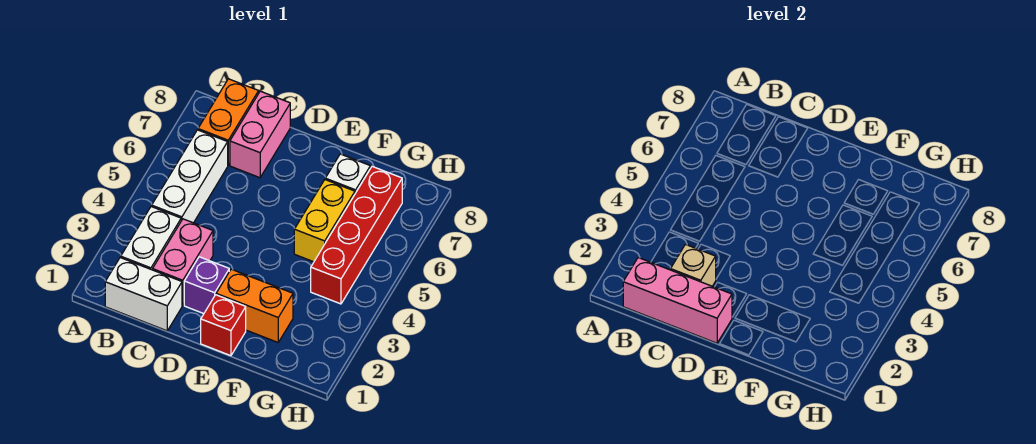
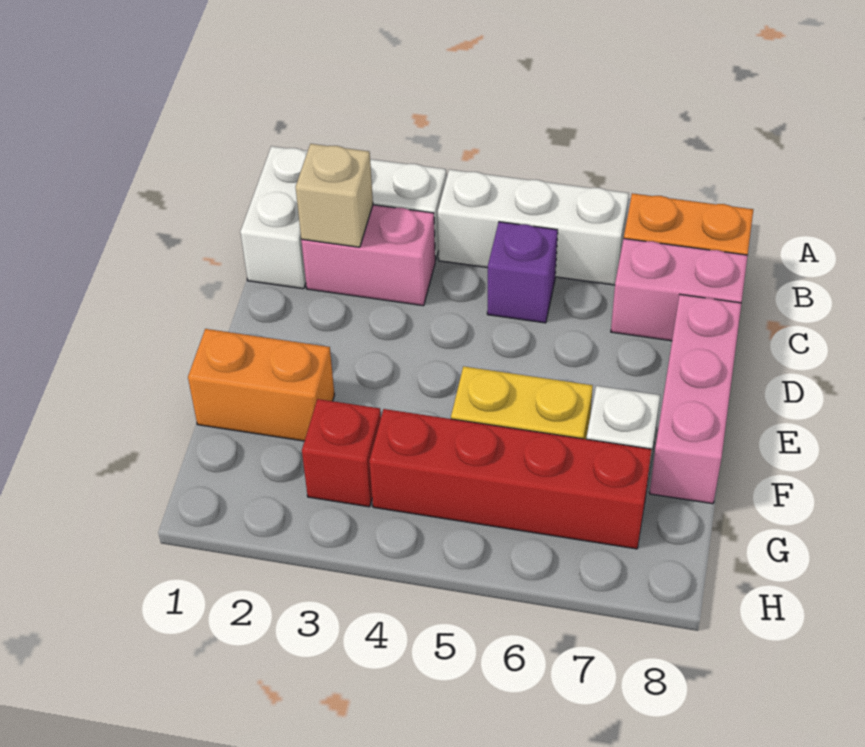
pink 1x3 brick [623,258,732,343] -> pink 1x3 brick moved to [649,294,741,504]
purple 1x1 brick [184,257,229,314] -> purple 1x1 brick moved to [487,222,558,323]
red 1x1 brick [201,295,246,356] -> red 1x1 brick moved to [302,399,381,507]
orange 1x2 brick [216,269,293,342] -> orange 1x2 brick turned to [188,329,335,441]

